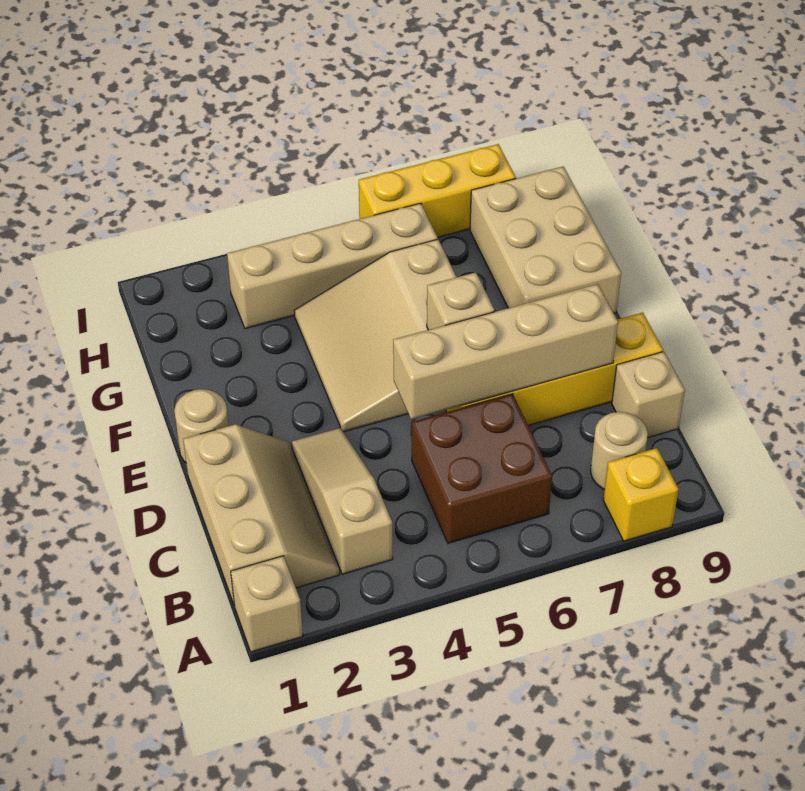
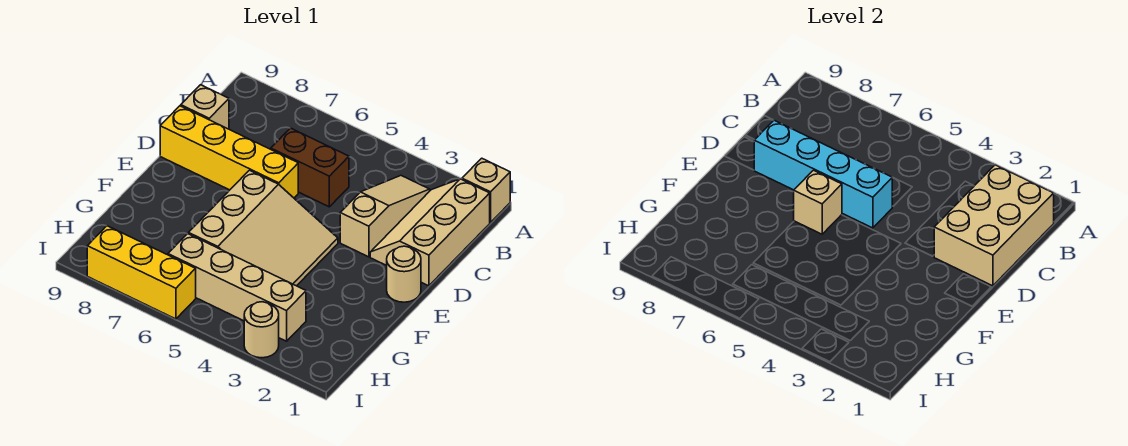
yellow 1x1 brick [603,448,679,541] -> none
tan 1x3 slope [292,428,393,574] -> tan 1x3 slope turned to [340,176,430,257]
brown 2x2 brick [412,394,552,543] -> brown 1x2 brick [271,128,349,207]
tan 1x1 round brick [591,412,648,489] -> tan 1x1 round brick moved to [244,302,279,358]
tan 1x4 brick [393,284,618,419] -> cyan 1x4 brick [754,120,892,228]
tan 2x3 brick [470,166,621,313] -> tan 2x3 brick moved to [934,165,1054,286]

